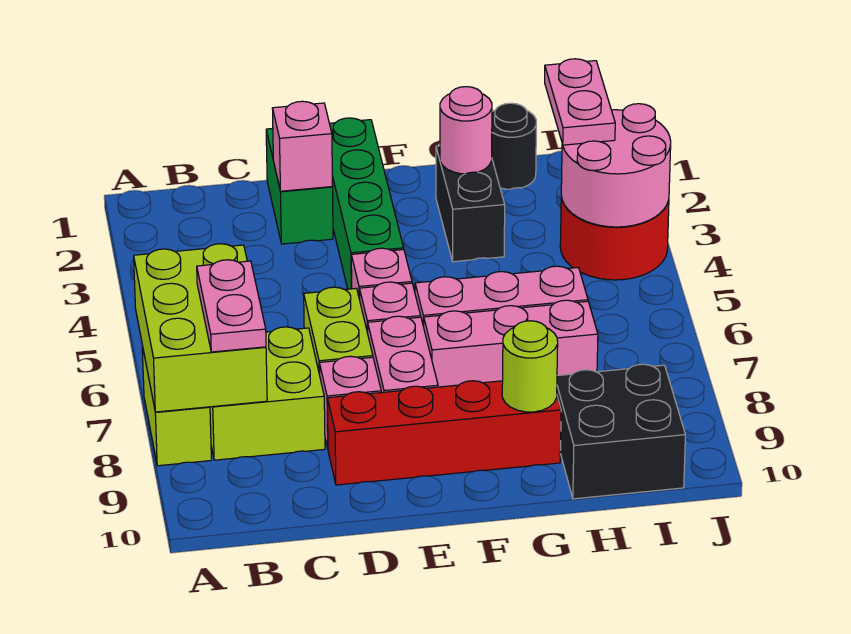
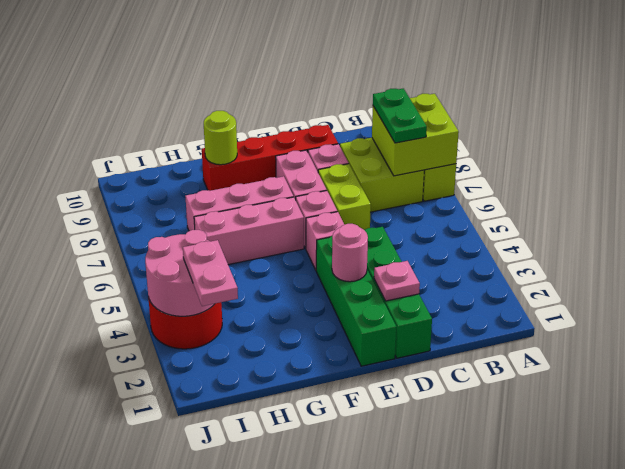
lime 2x3 brick [134,244,267,412] -> lime 2x2 brick [372,94,459,176]
pink 1x2 plate [197,260,266,352] -> green 1x2 plate [373,88,427,143]
green 1x2 brick [266,128,333,244] -> green 1x4 brick [365,227,432,358]
pink 1x1 brick [272,101,333,191] -> pink 1x1 plate [374,261,420,301]
black 1x2 brick [436,146,505,262] -> none
pink 1x1 round brick [440,87,492,174] -> pink 1x1 round brick moved to [332,224,368,282]
black 1x1 round brick [492,103,536,189] -> none
black 2x2 brick [557,364,685,499] -> none

